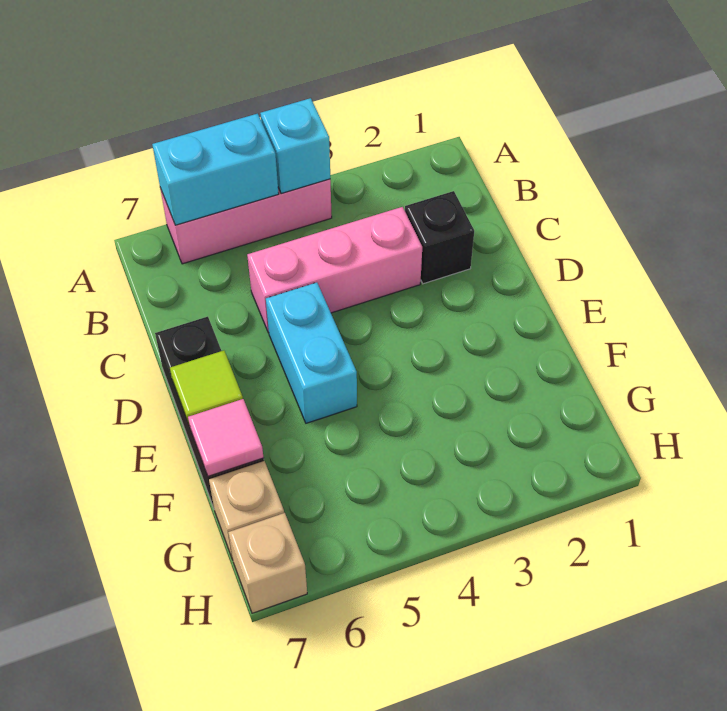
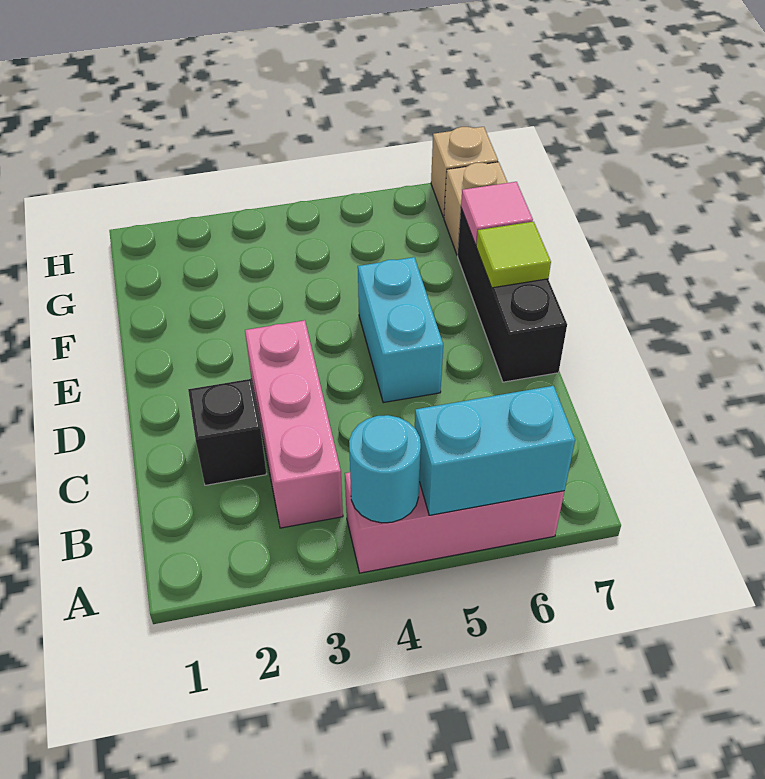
cyan 1x1 brick [260,98,330,194] -> cyan 1x1 round brick [349,415,421,523]
pink 1x3 brick [247,207,422,333] -> pink 1x3 brick turned to [245,320,343,528]

